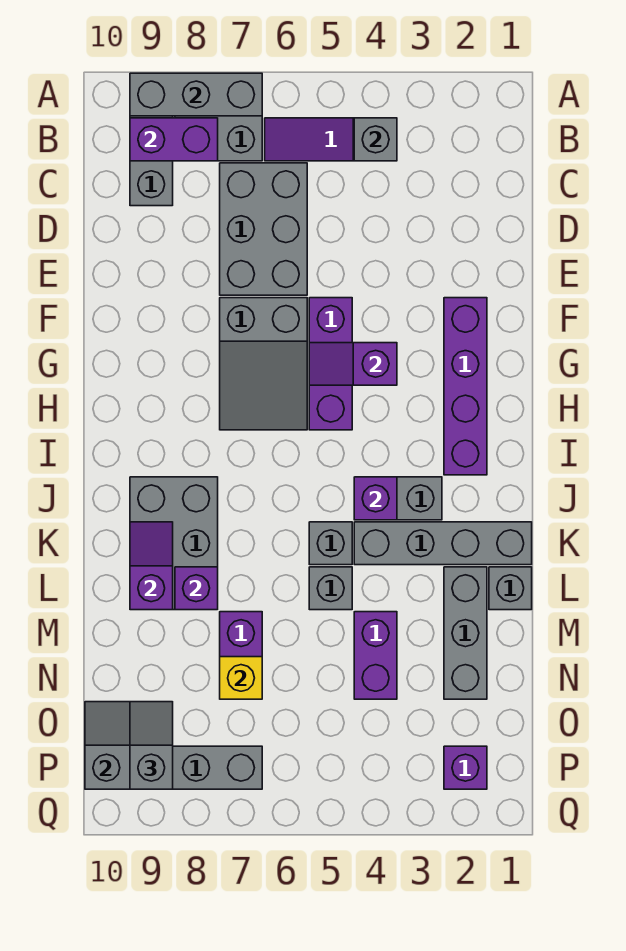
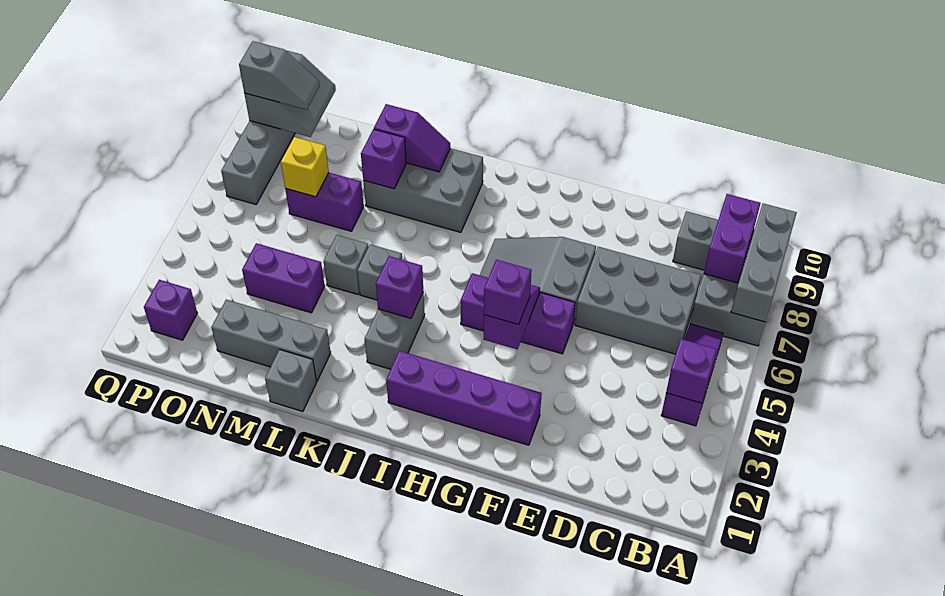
grey 1x1 brick [354,118,397,161] -> purple 1x1 brick [666,339,717,403]
none -> purple 1x1 brick [484,260,532,325]
grey 1x4 brick [354,522,532,565] -> none

